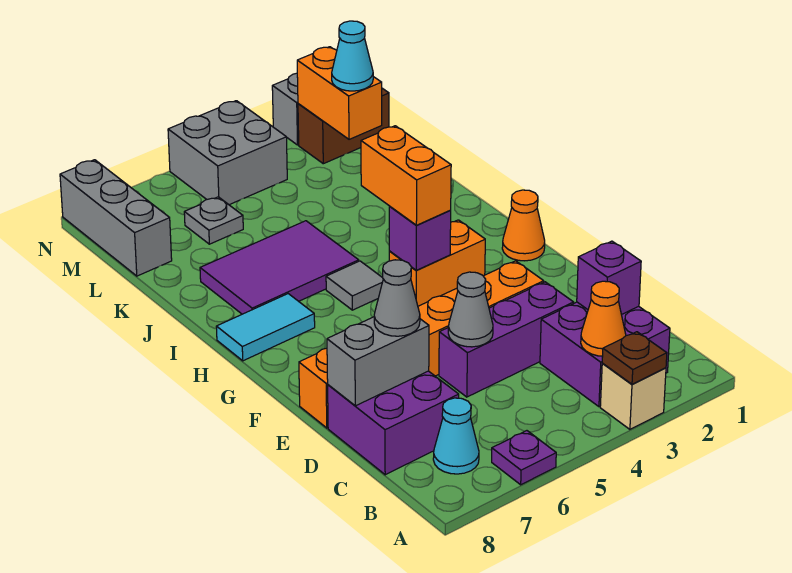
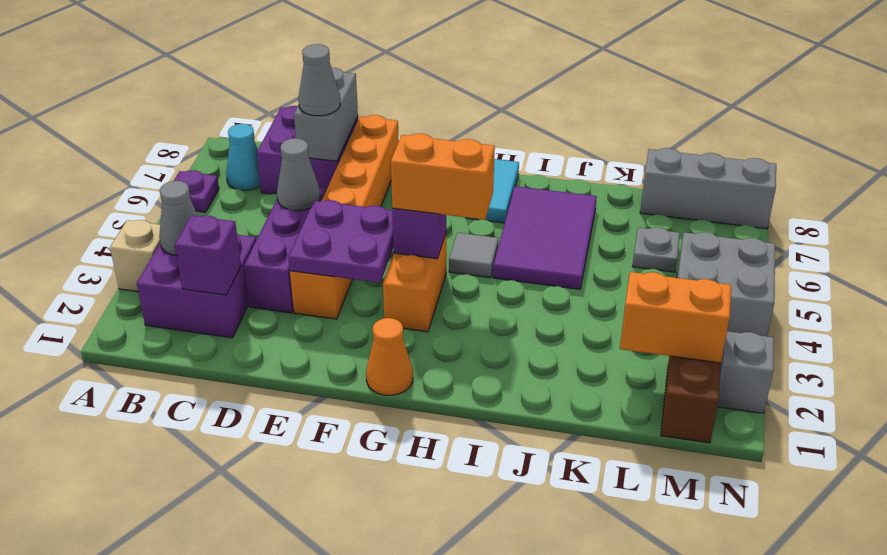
brown 1x1 plate [602,332,667,384] -> none
orange 1x1 cone [581,281,626,356] -> grey 1x1 cone [159,181,198,255]
none -> purple 2x2 plate [288,200,394,283]
cyan 1x1 cone [332,21,373,91] -> none

